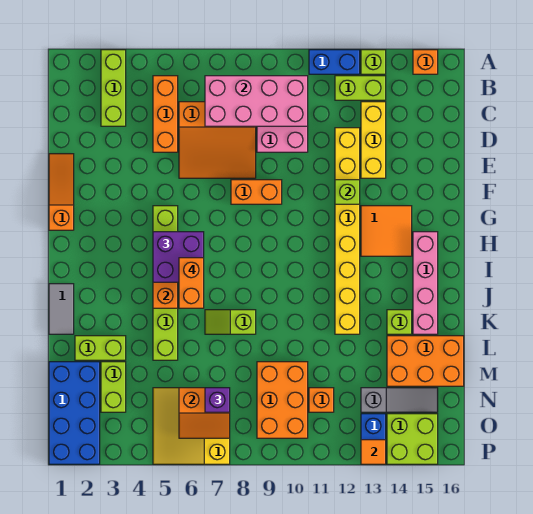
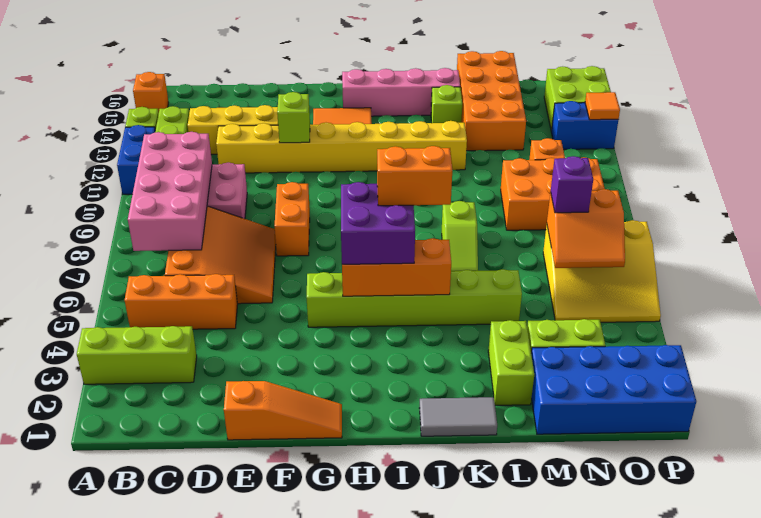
orange 1x3 slope [49,154,74,230] -> orange 1x3 slope turned to [224,381,342,440]
orange 2x3 brick [387,336,464,386] -> orange 2x4 brick [457,51,526,151]
orange 2x2 slope [179,388,230,438] -> orange 2x2 slope turned to [547,189,625,268]
grey 1x3 slope [361,388,438,412] -> none

